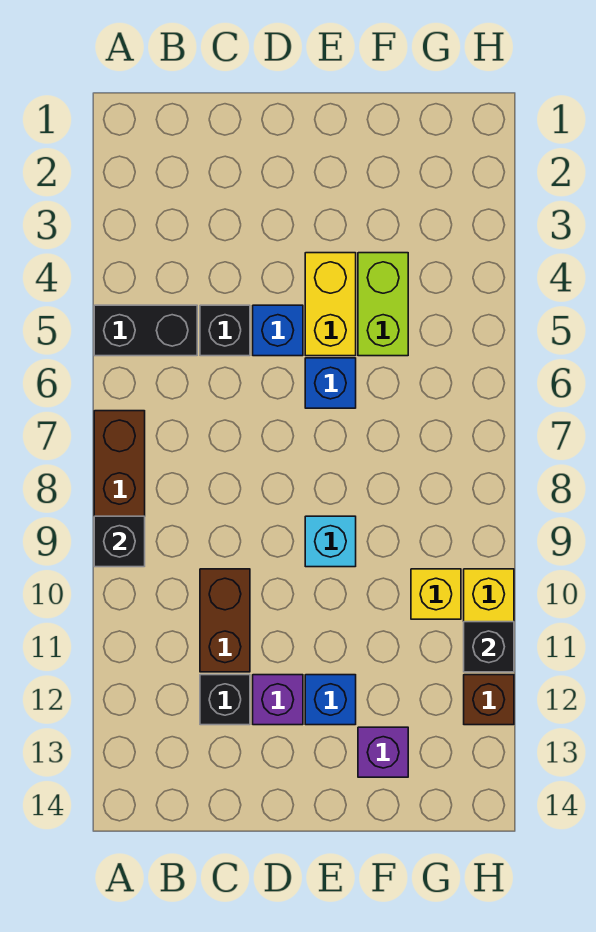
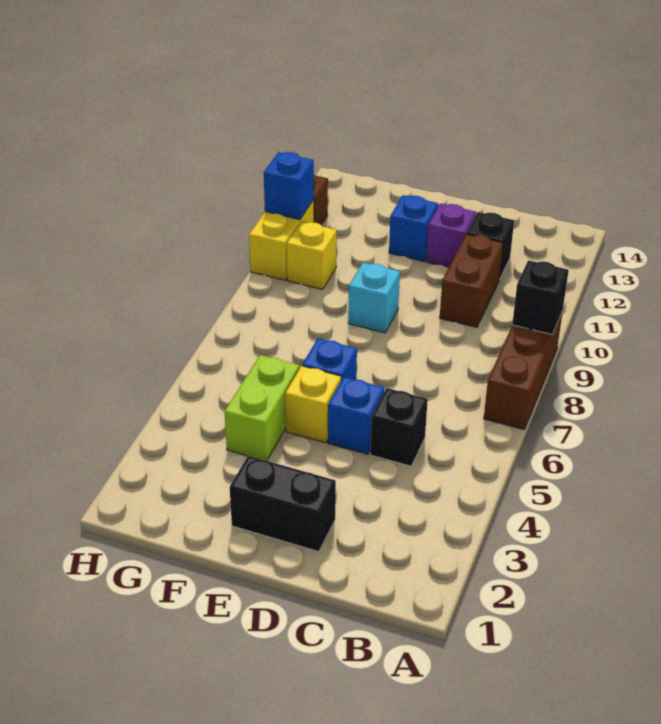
black 1x2 brick [94,305,197,356] -> black 1x2 brick moved to [230,456,336,552]
yellow 1x2 brick [305,253,356,356] -> yellow 1x1 brick [285,366,341,443]
purple 1x1 brick [358,727,408,777] -> none
black 1x1 brick [464,622,514,672] -> blue 1x1 brick [264,152,314,220]

